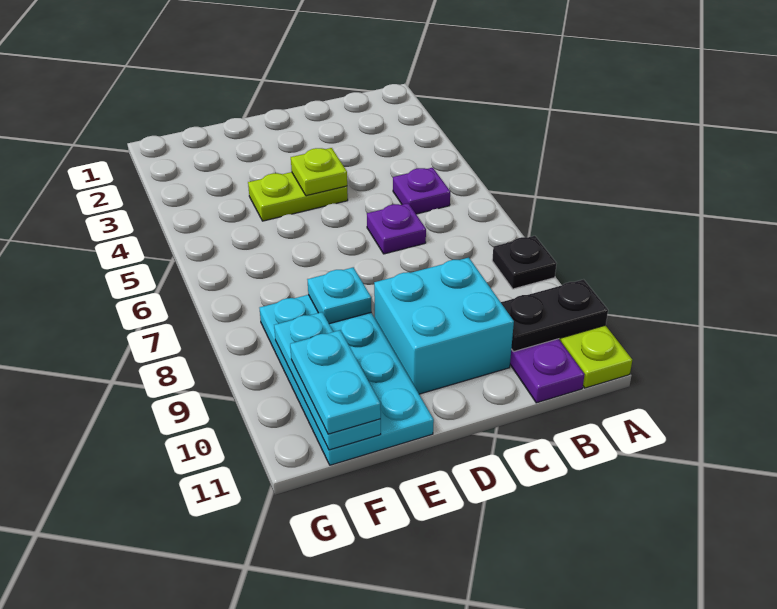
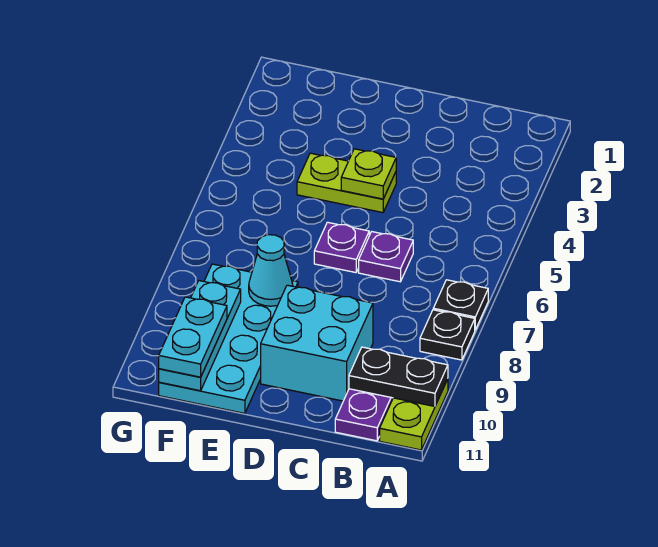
none -> black 1x1 plate [433,280,488,330]
purple 1x1 plate [393,168,450,214] -> purple 1x1 plate moved to [314,222,369,273]
cyan 1x1 plate [307,267,371,324] -> cyan 1x1 cone [249,235,293,306]

